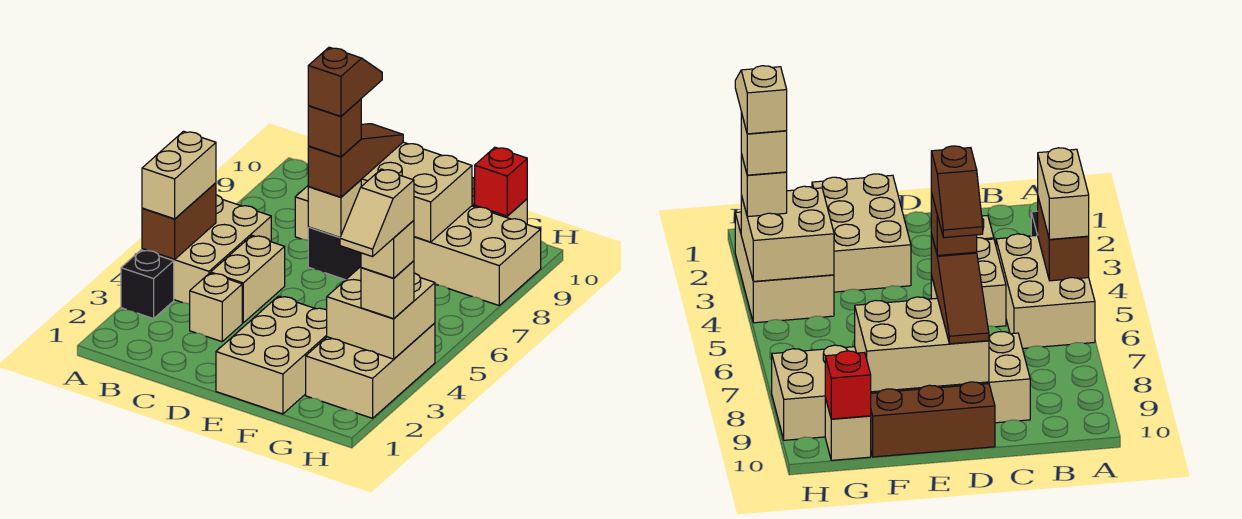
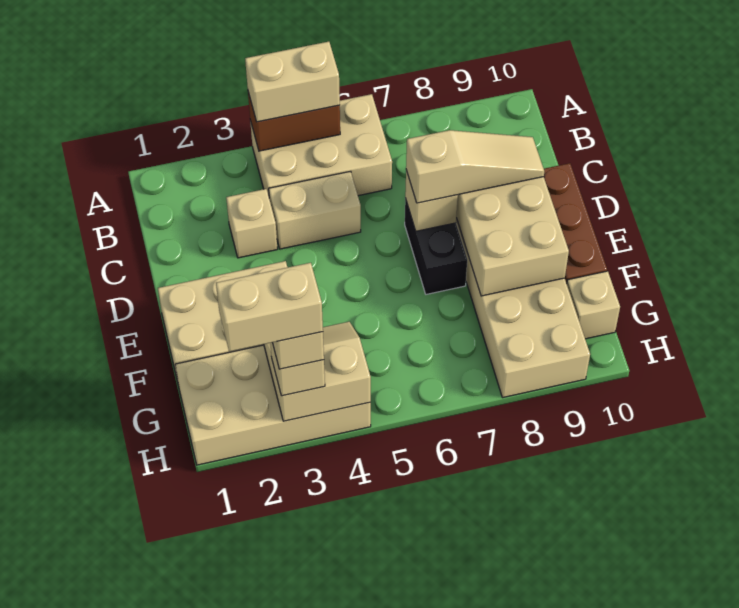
black 1x1 brick [121,250,174,319] -> none
brown 1x3 slope [308,124,403,197] -> tan 1x3 slope [406,130,544,203]
brown 1x1 brick [308,99,361,157] -> none
brown 1x2 slope [308,47,382,116] -> none
tan 2x3 brick [306,323,435,418] -> tan 2x4 brick [175,345,371,465]
tan 2x2 brick [327,267,435,359] -> tan 2x2 slope [264,322,371,421]
red 1x1 brick [475,147,527,216] -> none
tan 1x2 slope [340,169,414,257] -> tan 1x2 brick [216,263,323,352]

